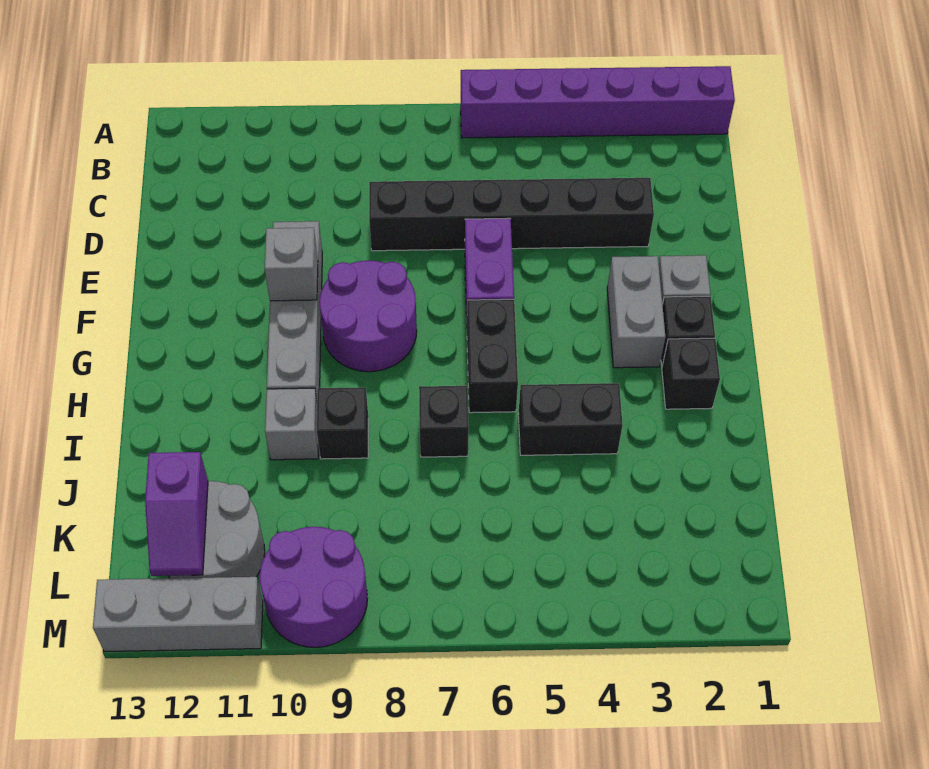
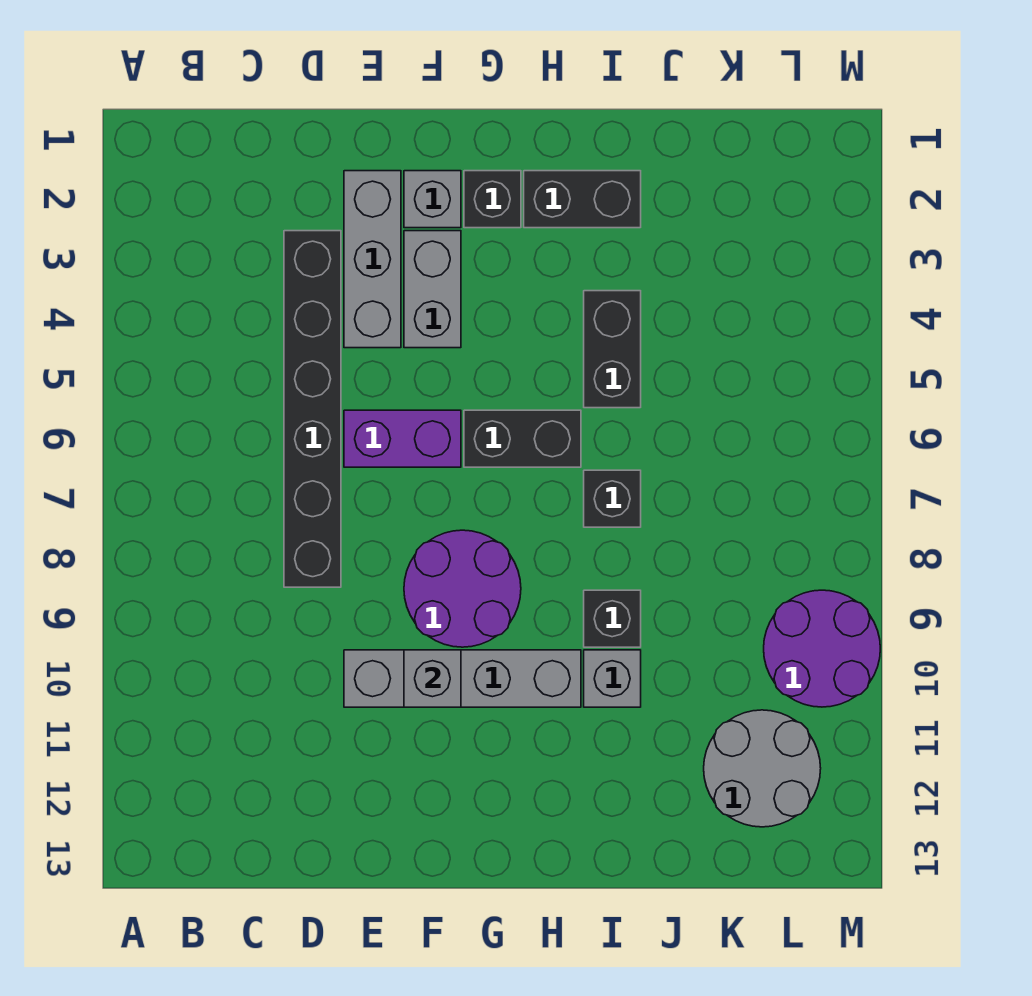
purple 1x6 brick [461,66,735,138] -> none
grey 1x2 brick [607,256,665,368] -> grey 1x2 brick turned to [404,231,461,348]
black 1x1 brick [662,338,720,409] -> black 1x2 brick [524,171,641,228]
purple 1x2 slope [145,452,208,576] -> none
grey 1x3 brick [93,577,263,652] -> grey 1x3 brick moved to [344,171,401,348]

